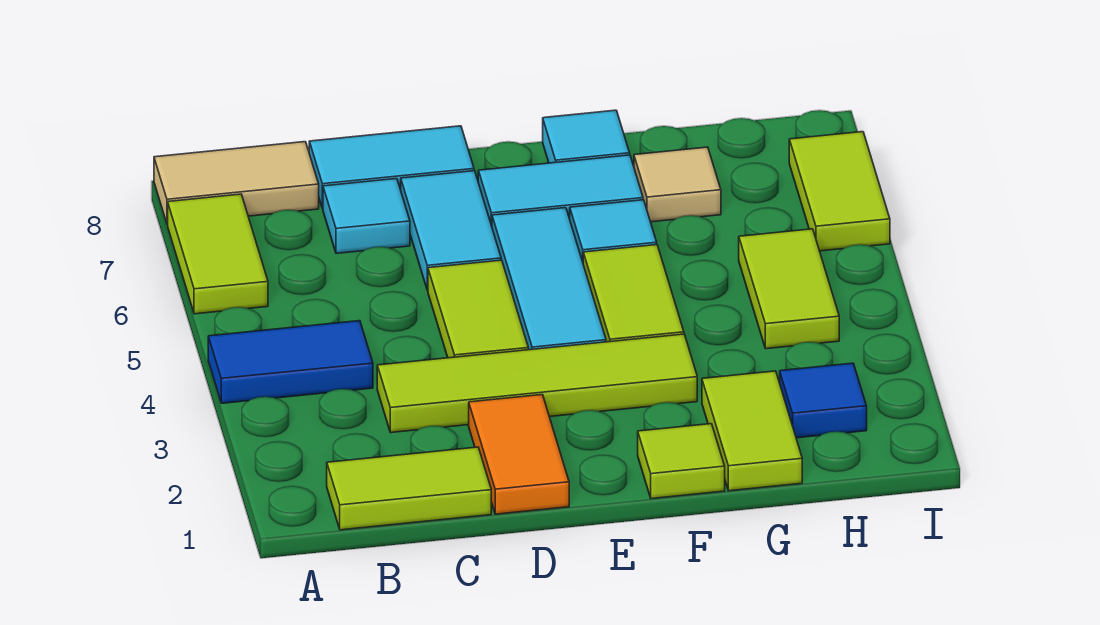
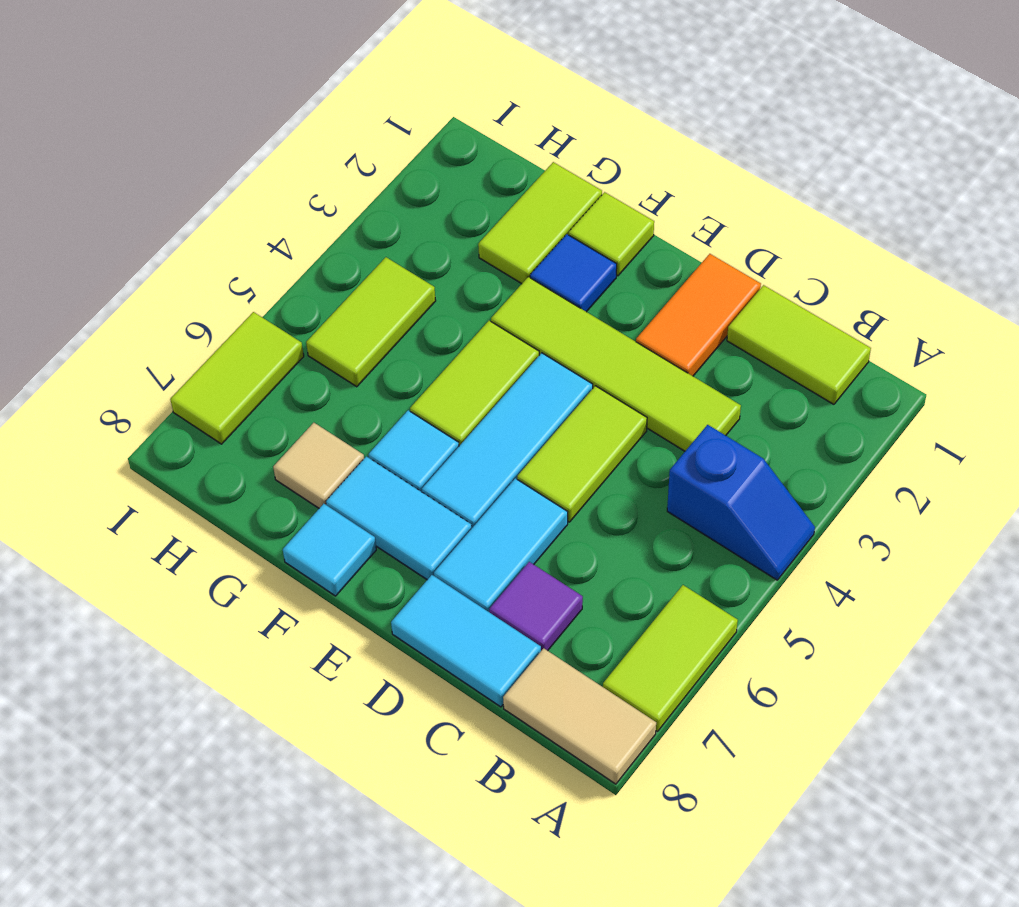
blue 1x2 tile [208,321,373,403] -> blue 1x2 slope [667,425,815,580]
cyan 1x1 tile [323,179,410,253] -> purple 1x1 tile [489,562,583,651]
blue 1x1 tile [780,363,867,438] -> blue 1x1 tile moved to [530,234,617,312]

